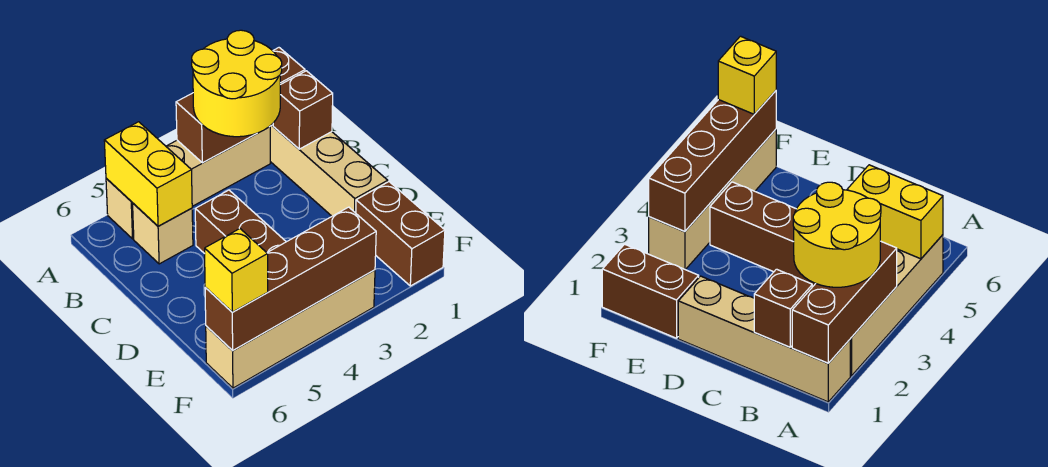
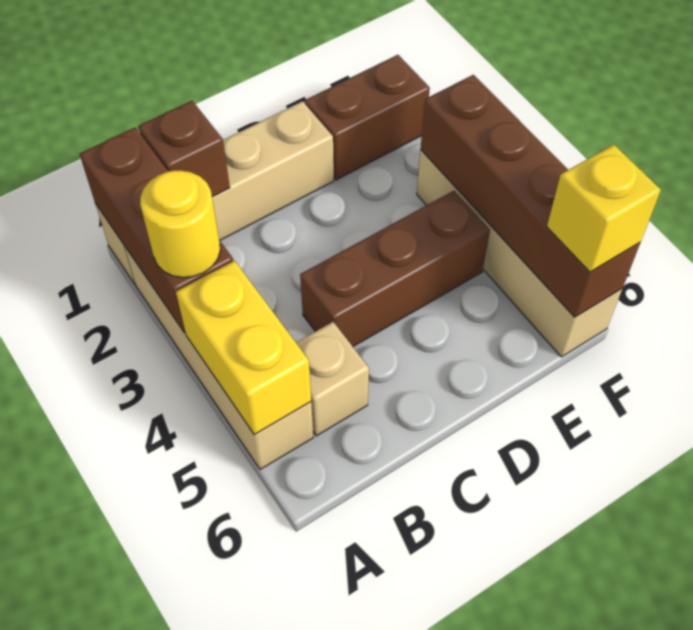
yellow 2x2 round brick [192,30,282,137] -> yellow 1x1 round brick [140,170,220,278]
yellow 1x2 brick [104,122,192,226] -> yellow 1x2 brick turned to [176,261,311,435]

